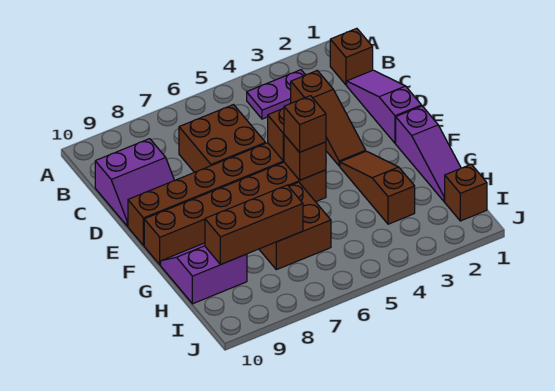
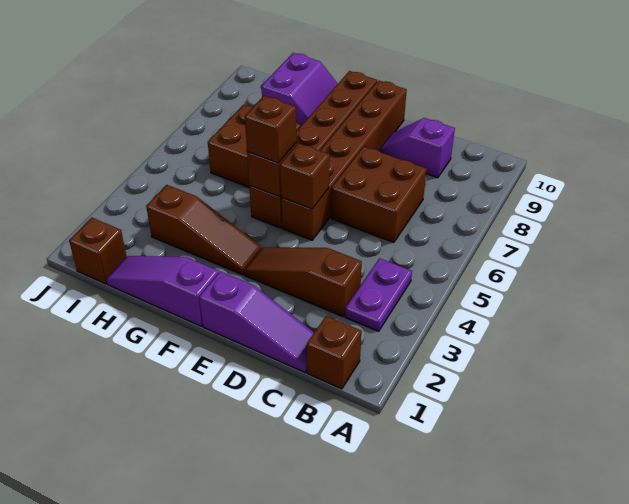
purple 2x2 slope [95,139,175,226] -> purple 1x2 slope [379,118,455,178]
brown 1x3 brick [205,185,303,264] -> none

